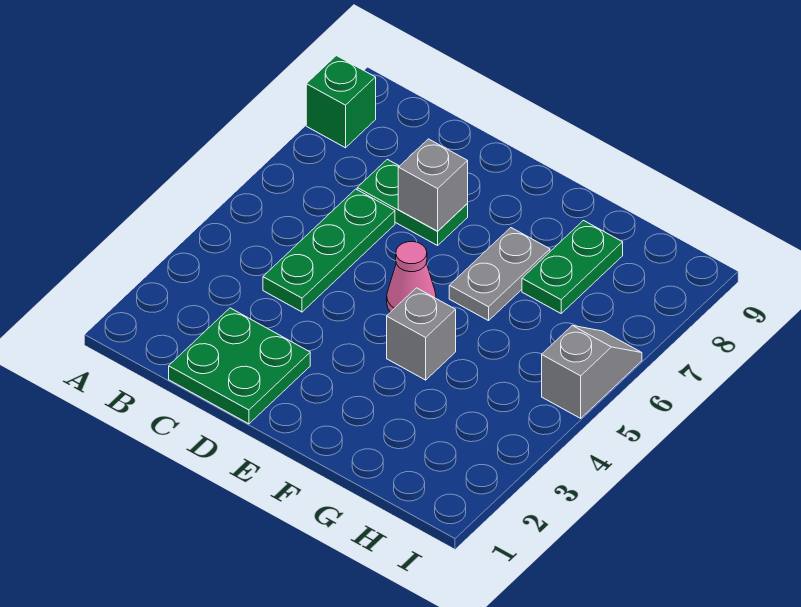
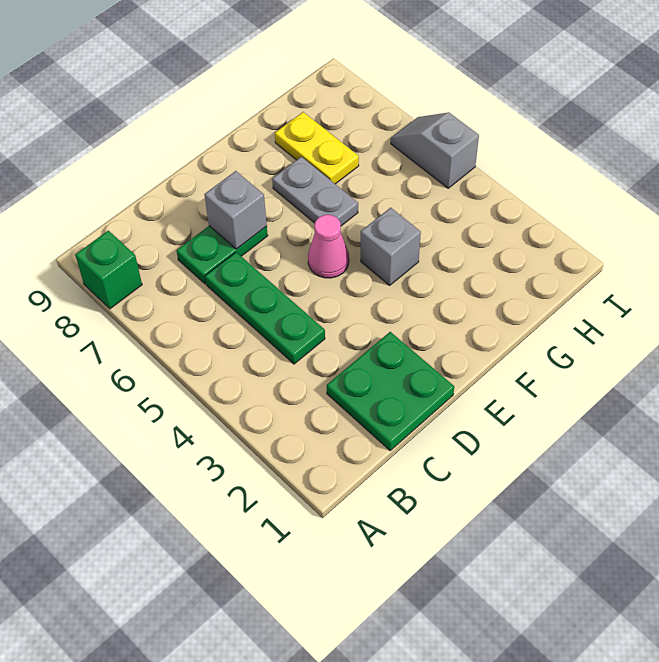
green 1x2 plate [522,221,623,313] -> yellow 1x2 plate [275,112,359,184]

